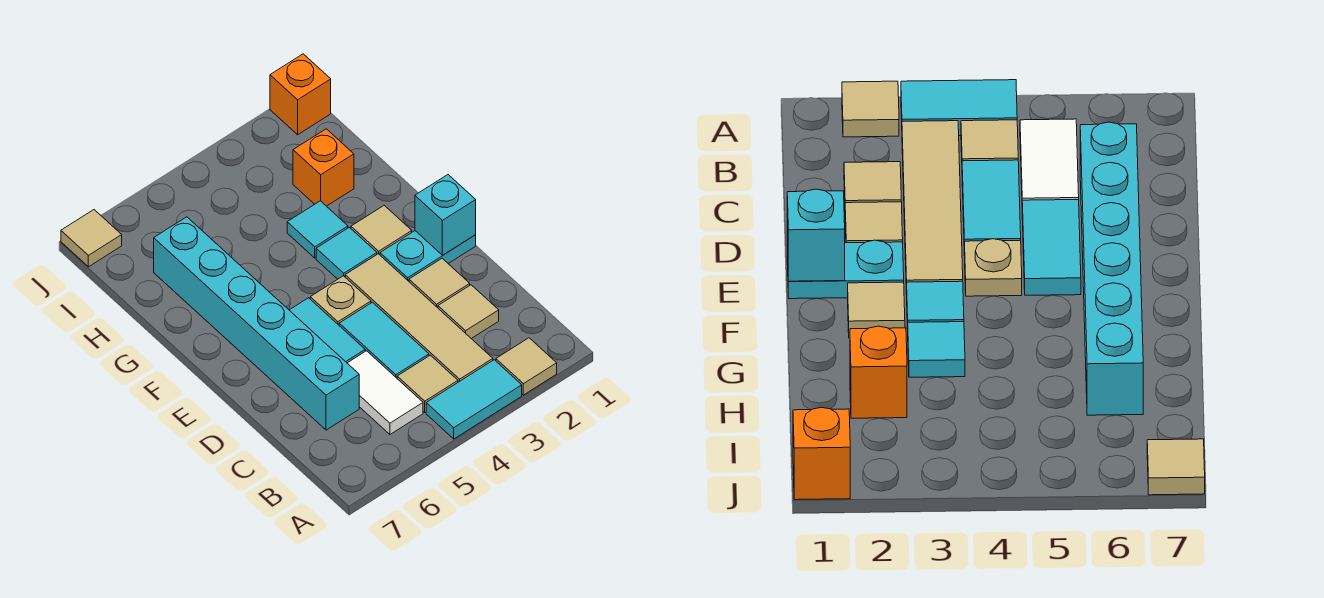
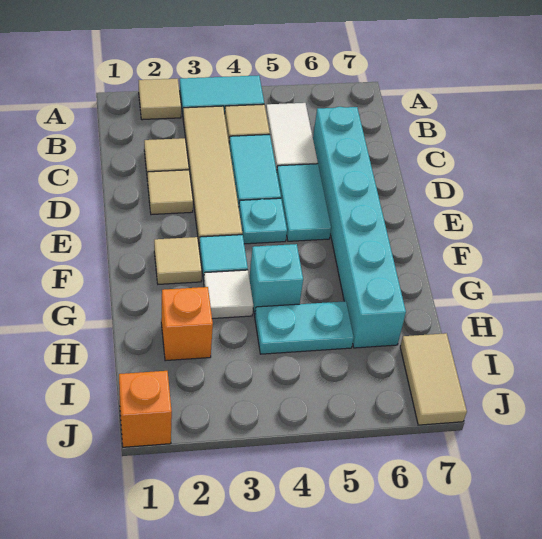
cyan 1x2 plate [380,231,476,281] -> cyan 1x2 plate moved to [255,301,354,354]
cyan 1x1 brick [415,175,476,255] -> cyan 1x1 brick moved to [249,244,303,316]
tan 1x1 plate [310,276,371,325] -> cyan 1x1 plate [239,198,287,244]
cyan 1x1 tile [287,201,348,258] -> white 1x1 tile [204,270,253,319]
tan 1x1 tile [61,210,122,267] -> tan 1x2 tile [400,333,467,425]

